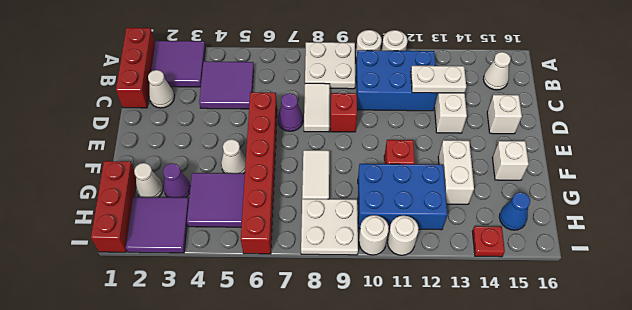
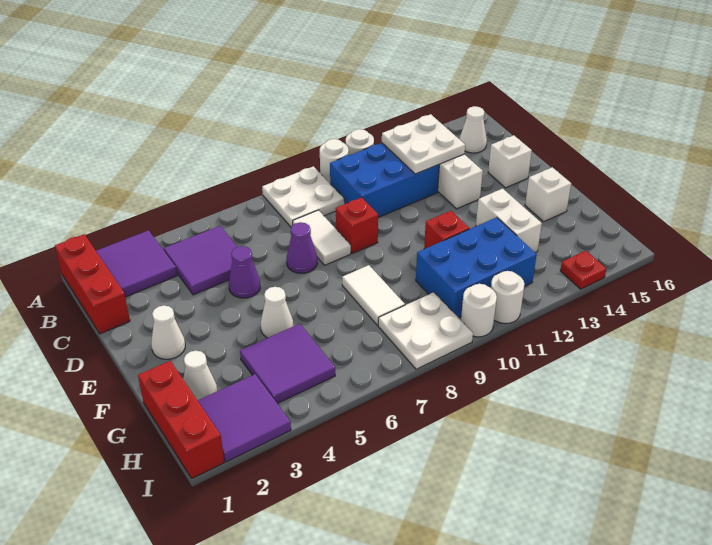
white 1x1 cone [148,70,174,108] -> white 1x1 cone moved to [151,305,185,359]
white 1x2 plate [411,66,466,93] -> white 2x2 plate [382,114,465,174]
red 1x6 brick [241,92,277,254] -> none
purple 1x1 cone [163,163,190,198] -> purple 1x1 cone moved to [229,246,260,298]
blue 1x1 cone [499,192,530,230] -> none

